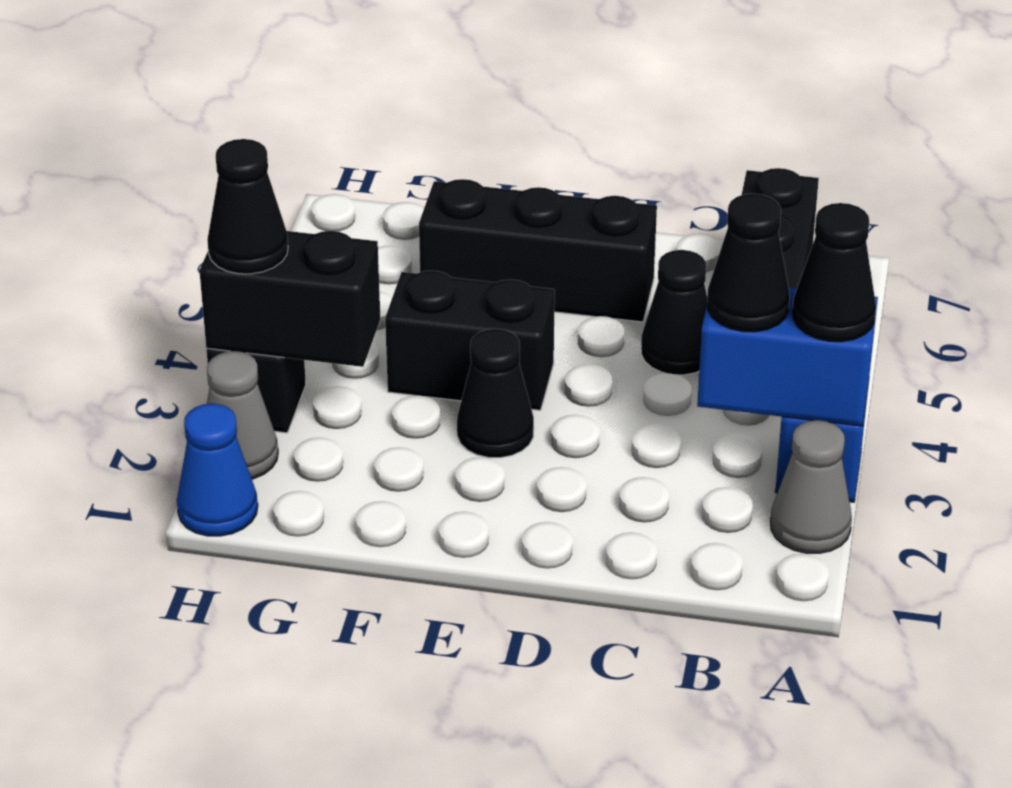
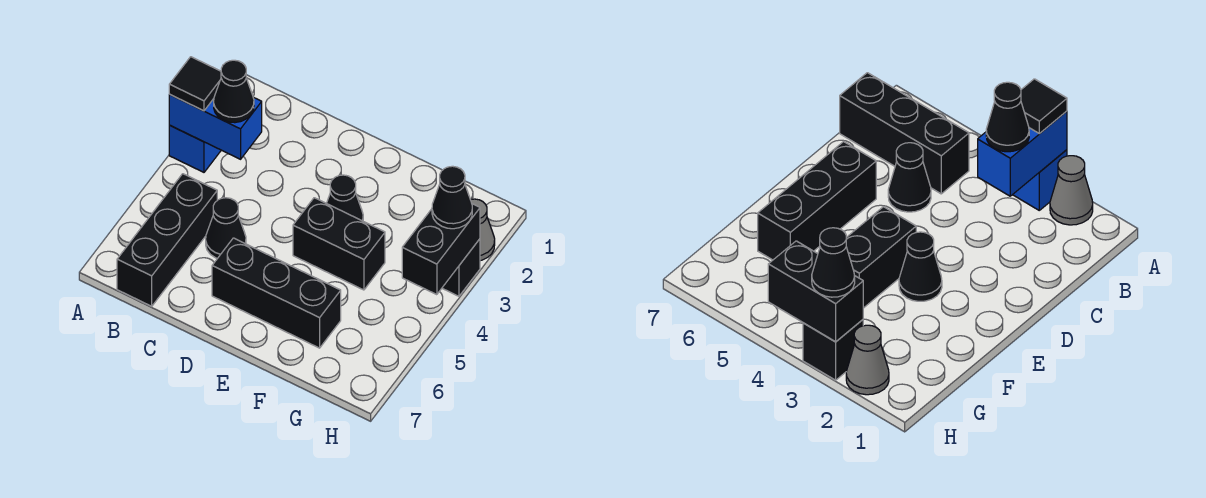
black 1x1 cone [793,203,876,342] -> black 1x1 tile [169,57,221,111]
black 1x2 brick [199,231,380,367] -> black 1x2 brick turned to [402,204,480,295]
blue 1x1 cone [177,404,258,536] -> none

